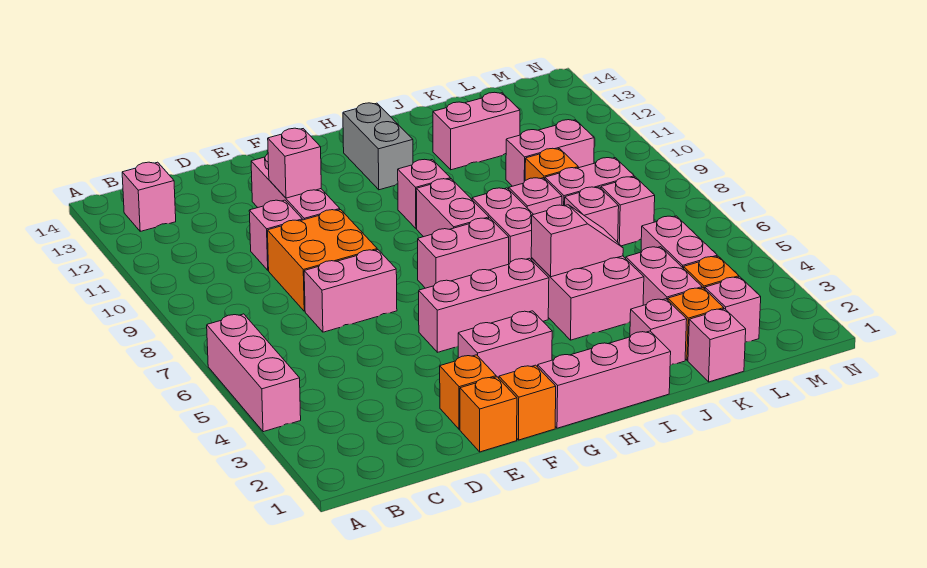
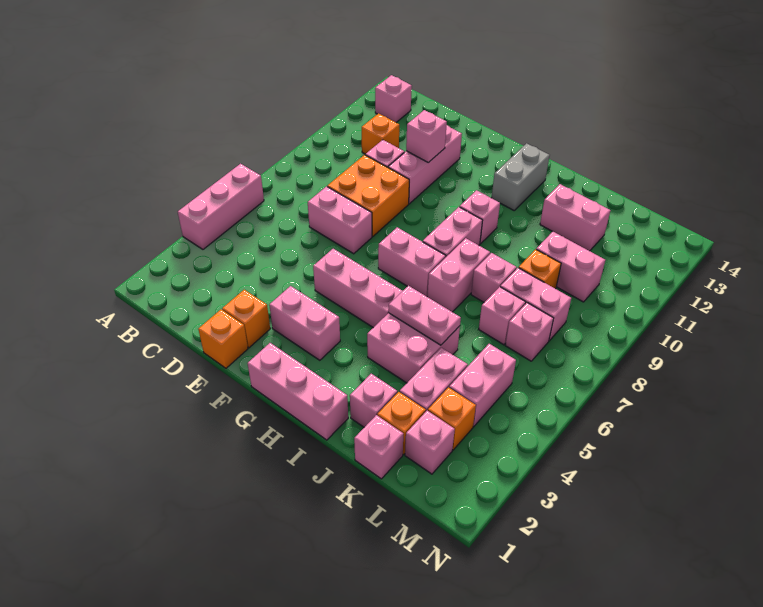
orange 1x1 brick [499,365,556,440] -> orange 1x1 brick moved to [362,114,399,154]
pink 1x2 slope [531,205,623,277] -> pink 1x2 plate [389,286,461,345]

